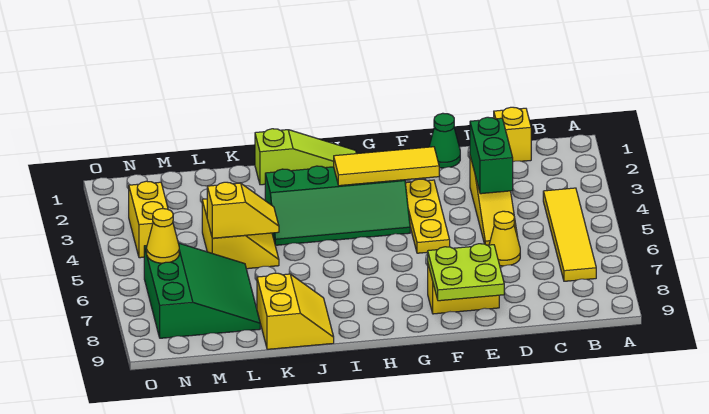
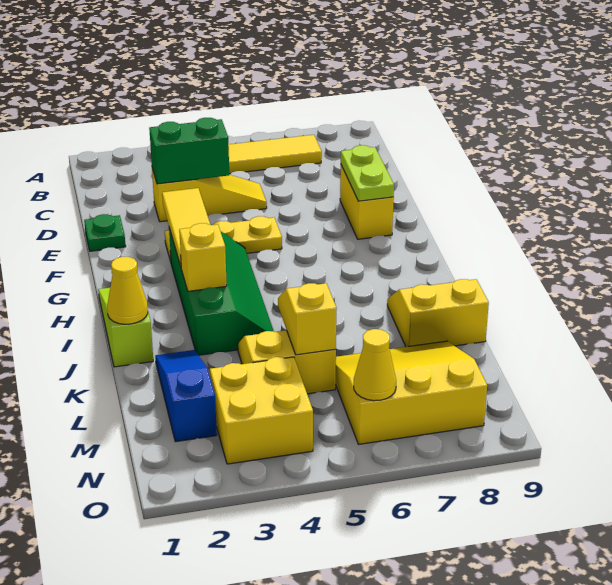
yellow 1x1 brick [494,107,531,162] -> yellow 1x1 brick moved to [179,223,227,291]
yellow 1x1 cone [489,211,520,266] -> yellow 1x1 cone moved to [107,257,148,324]
green 1x1 cone [429,113,460,168] -> green 1x1 plate [84,214,126,251]
lime 2x2 plate [428,244,504,301] -> lime 1x2 plate [341,145,394,201]
none -> blue 1x3 slope [155,350,217,442]
green 3x3 slope [144,243,260,338] -> yellow 3x3 slope [335,341,487,444]
yellow 1x2 brick [129,181,168,258] -> yellow 2x2 brick [210,357,313,464]

